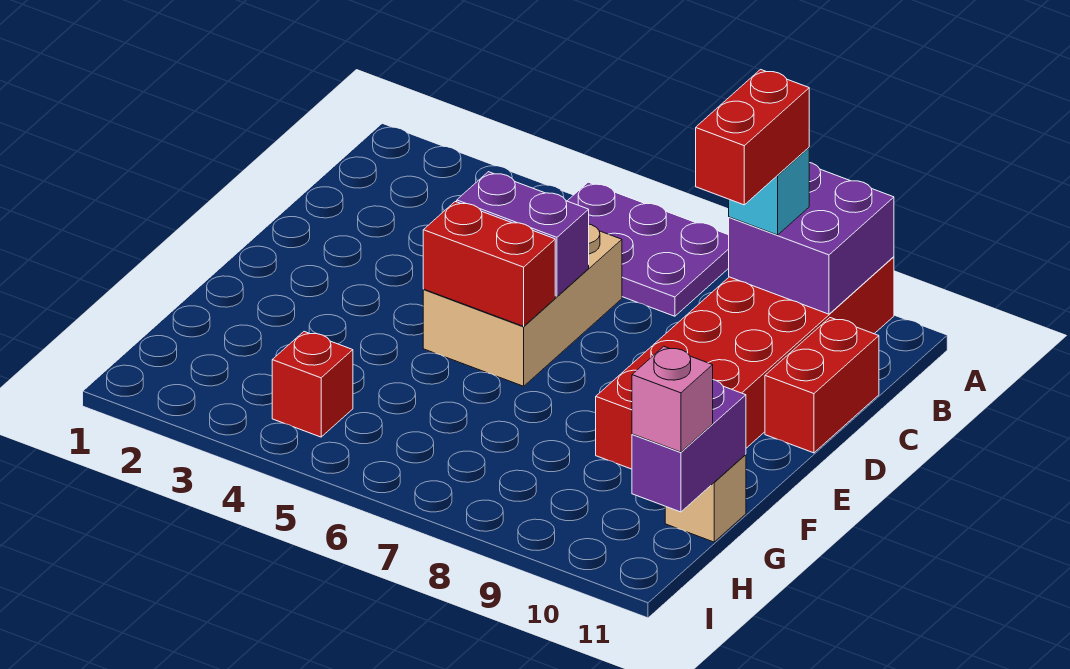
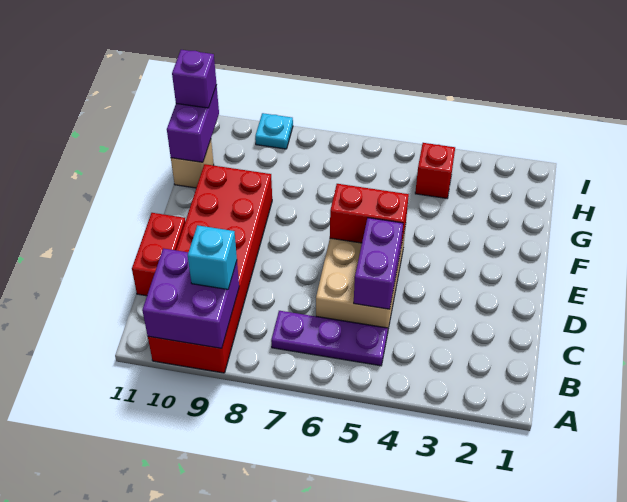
purple 2x3 plate [568,182,729,316] -> purple 1x3 plate [271,311,388,366]
red 1x2 brick [696,70,809,205] -> none
purple 1x2 brick [457,172,589,297] -> purple 1x2 brick turned to [354,218,403,309]
pink 1x1 brick [632,346,713,452] -> purple 1x1 brick [172,50,217,108]
none -> cyan 1x1 plate [255,113,293,149]

